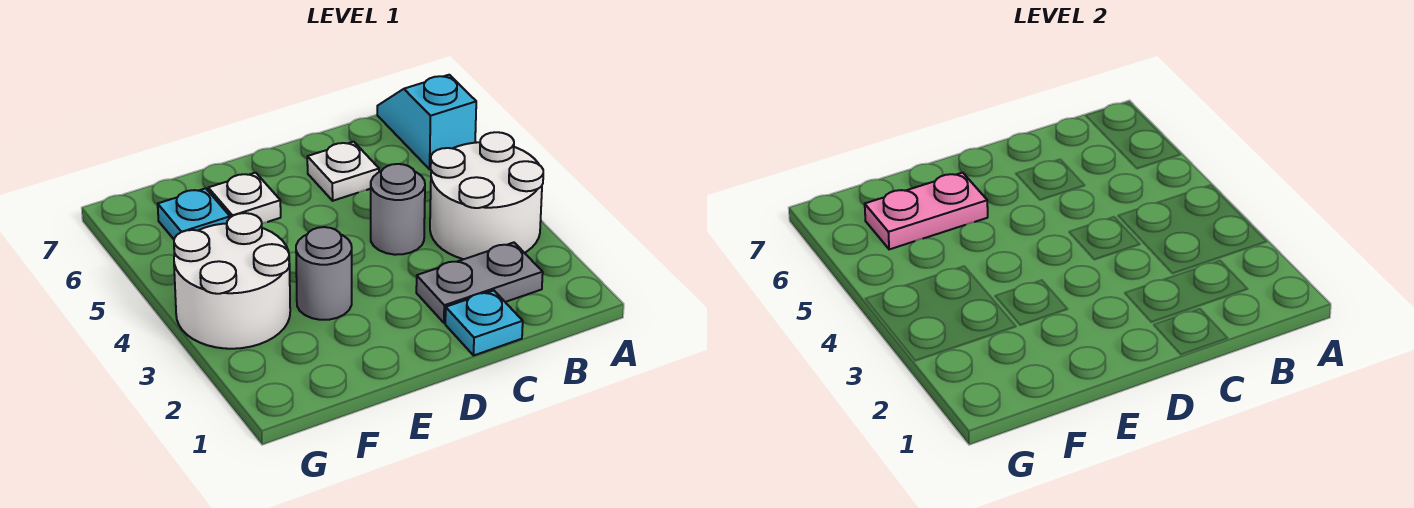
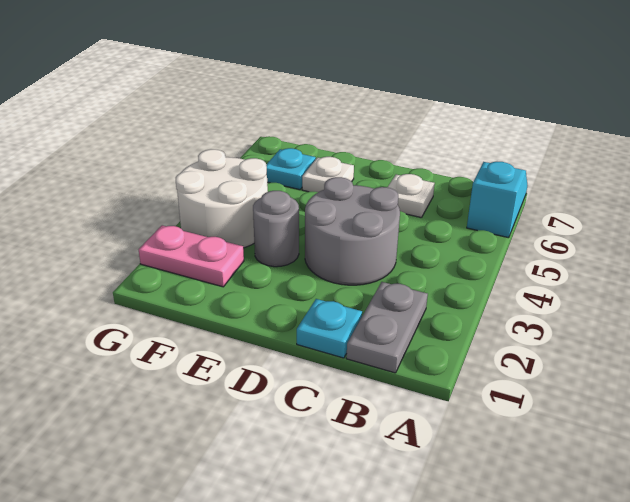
white 2x2 round brick [430,132,543,259] -> none
grey 1x2 plate [416,243,543,323] -> grey 1x2 plate turned to [346,282,428,373]
grey 1x1 round brick [371,164,425,255] -> grey 2x2 round brick [305,177,400,285]
pink 1x2 plate [865,173,988,249] -> pink 1x2 plate moved to [139,225,244,287]

